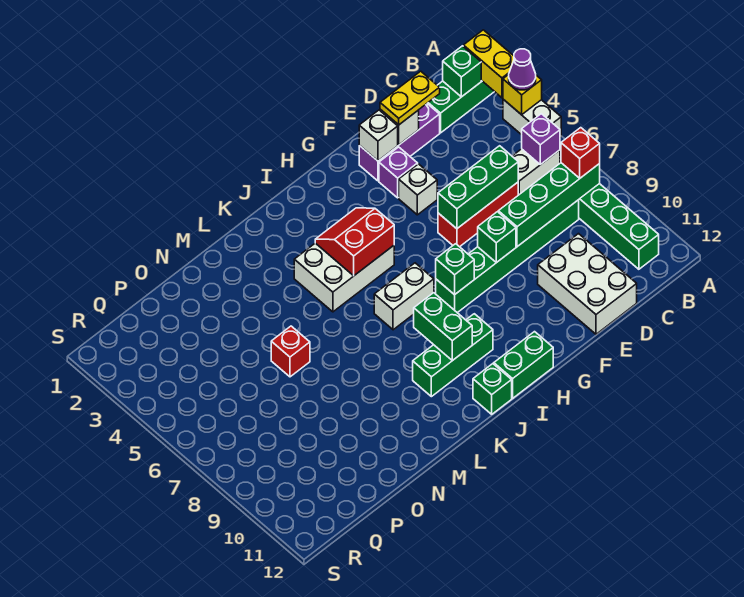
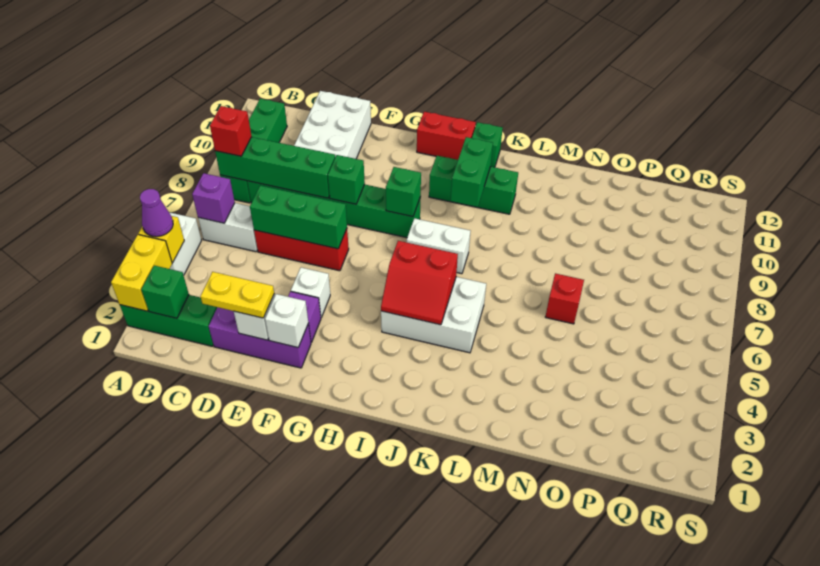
green 1x2 brick [494,332,553,398] -> red 1x2 brick [417,112,476,160]

